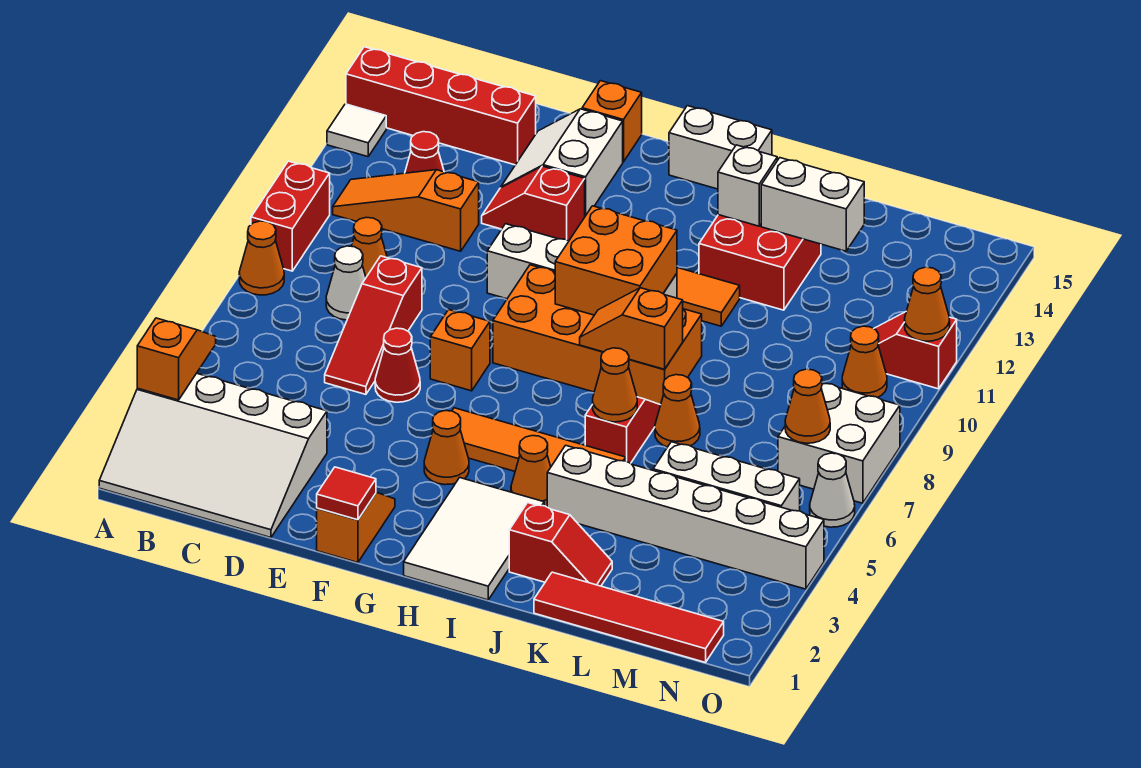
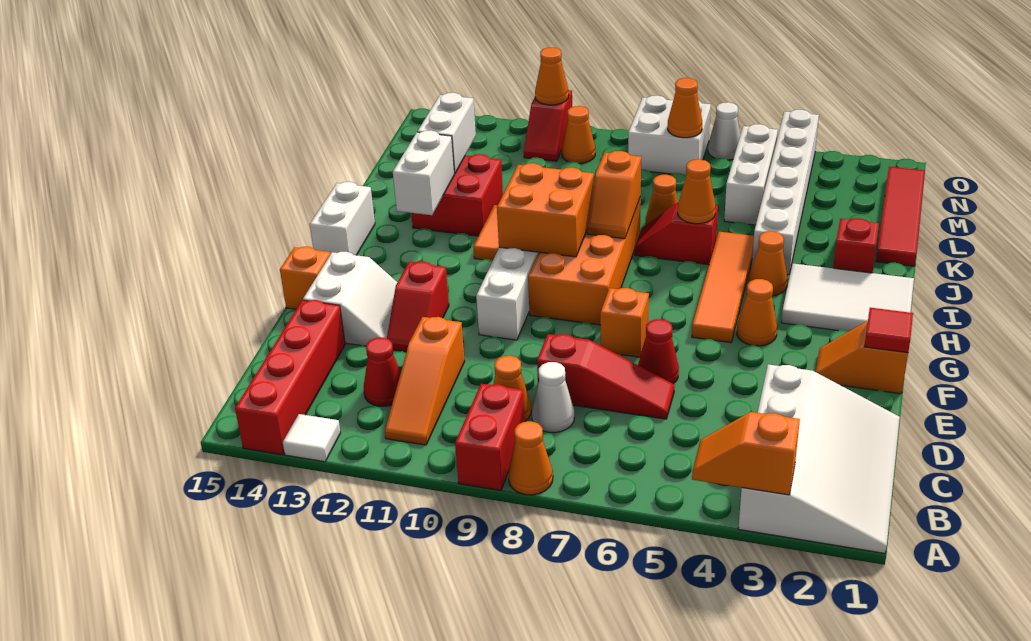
red 1x2 brick [251,161,330,271] -> red 1x2 brick turned to [455,384,524,490]
white 2x2 slope [501,109,623,216] -> white 2x2 slope turned to [303,252,397,346]
white 1x1 brick [718,145,777,226] -> white 1x2 brick [393,130,455,215]

